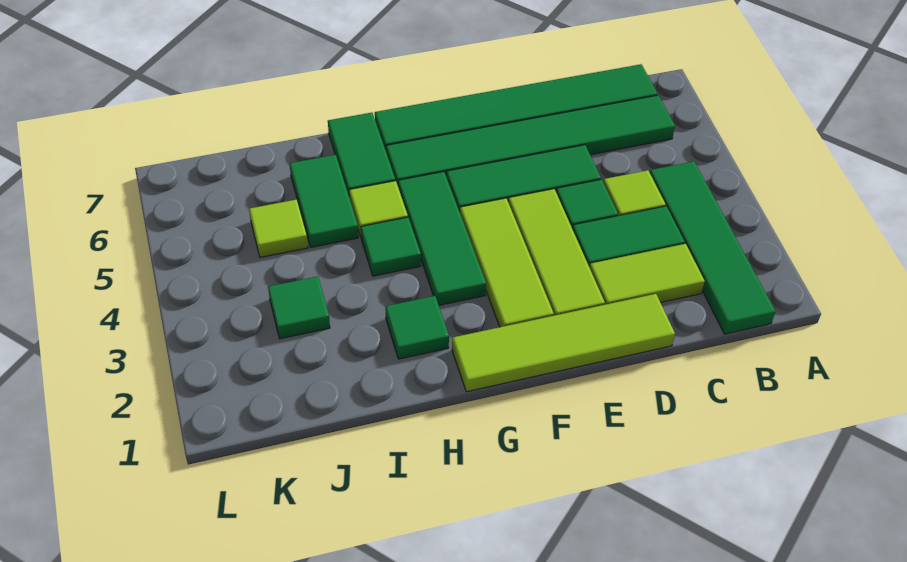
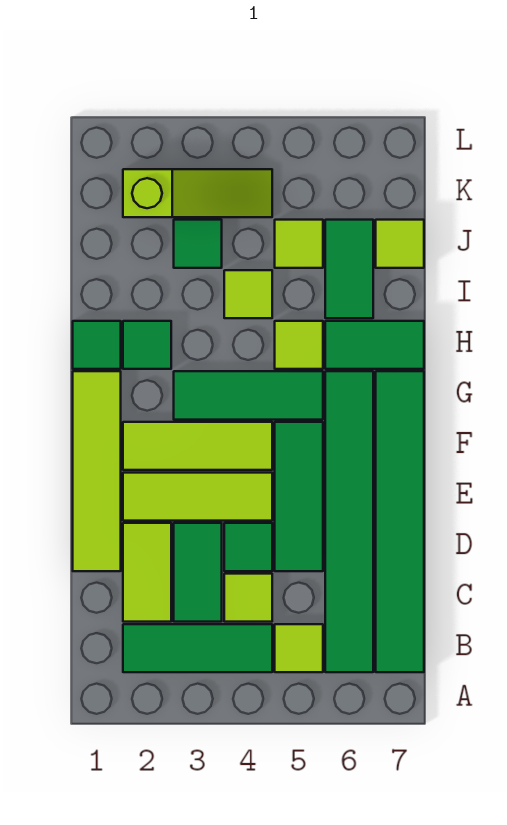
green 1x4 tile [650,161,776,334] -> green 1x3 tile [123,624,272,672]
none -> lime 1x1 tile [275,624,323,672]
green 1x1 tile [361,217,421,276] -> green 1x1 tile moved to [73,321,121,369]
none -> lime 1x1 tile [224,270,272,318]
green 1x2 tile [290,155,358,247] -> green 1x2 tile turned to [325,220,373,318]
none -> lime 1x1 tile [376,220,424,268]
none -> lime 1x3 slope [123,169,272,217]

